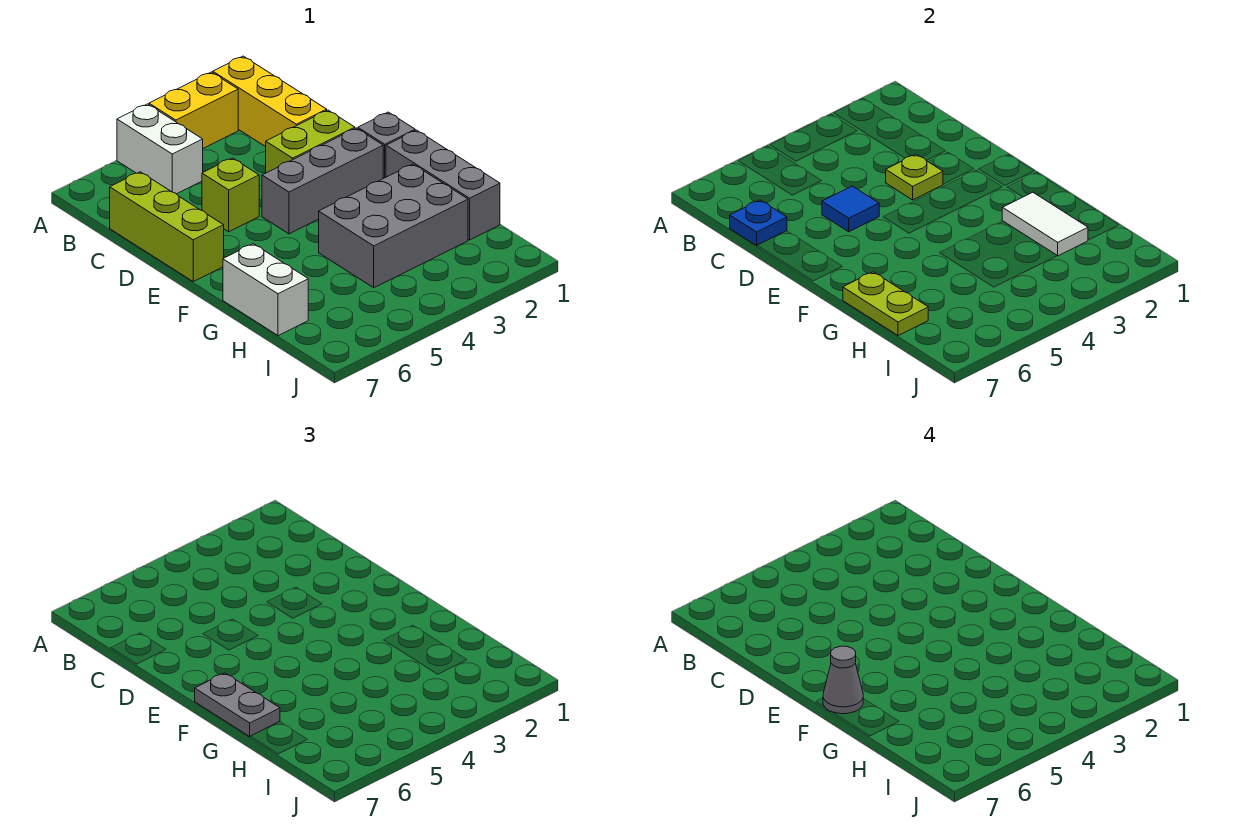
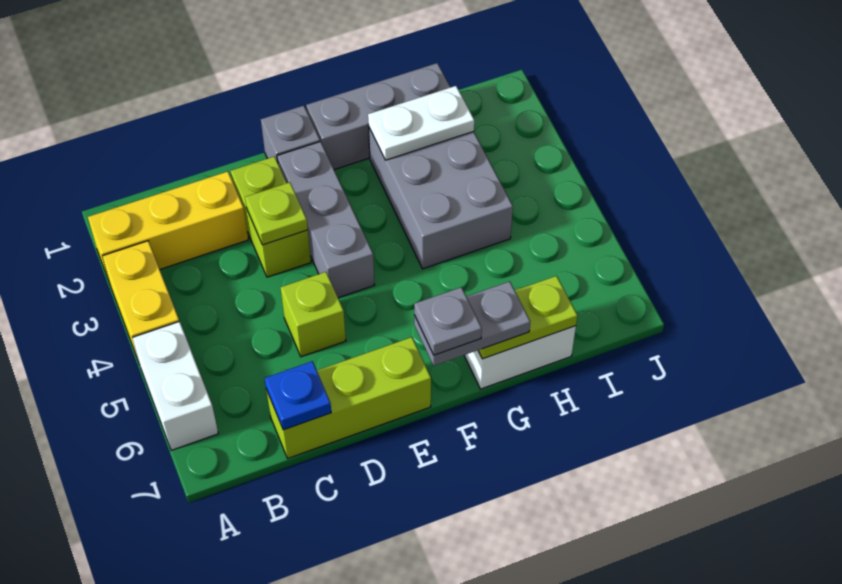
white 1x2 brick [117,104,203,194] -> white 1x2 brick turned to [132,321,218,450]
blue 1x1 tile [822,186,879,232] -> none
grey 1x1 cone [823,646,863,714] -> grey 1x1 plate [414,287,482,355]
white 1x2 tile [1002,192,1088,256] -> white 1x2 plate [368,86,474,160]

